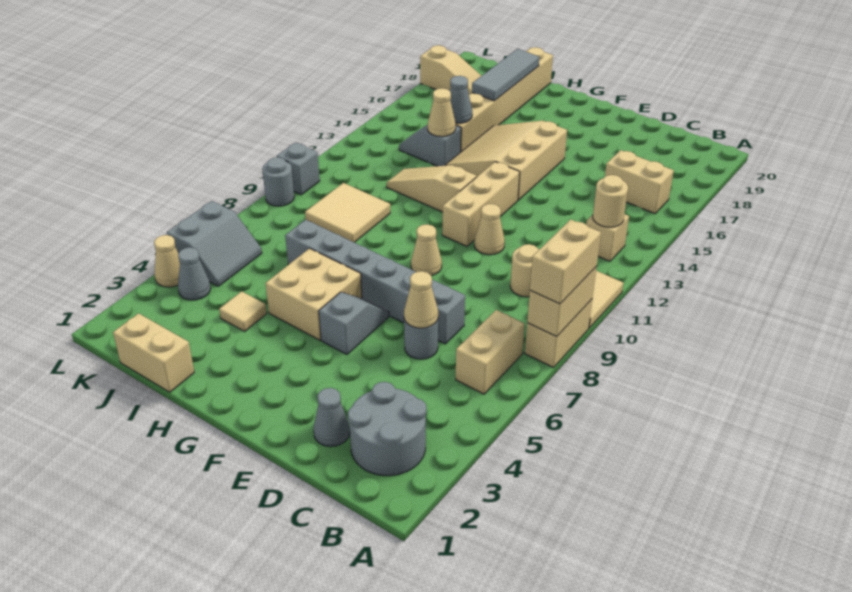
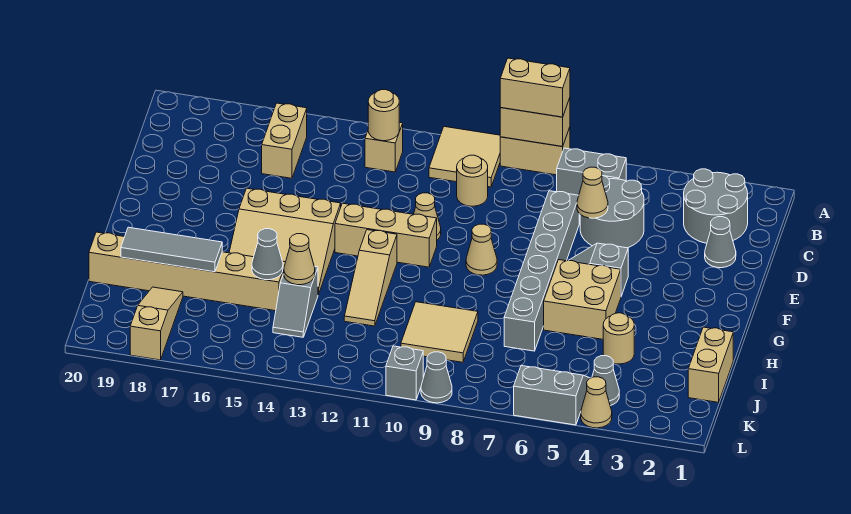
tan 1x2 brick [456,310,525,394] -> grey 1x2 brick [557,148,626,195]
grey 1x1 round brick [404,319,438,359] -> grey 2x2 round brick [580,175,644,248]
tan 1x1 tile [219,291,267,331] -> tan 1x1 round brick [603,313,634,364]
grey 1x1 round brick [262,157,294,206] -> grey 1x1 cone [421,352,452,403]

